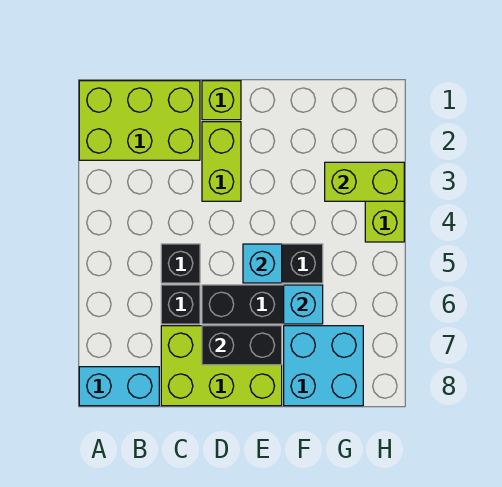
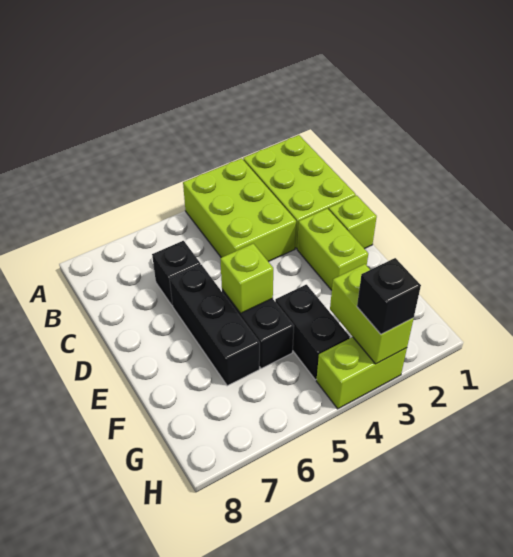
cyan 1x2 brick [79,367,159,406] -> none
black 1x1 brick [161,244,200,283] -> black 1x1 brick moved to [357,258,421,334]
lime 2x3 brick [161,326,282,406] -> lime 2x3 brick moved to [183,158,296,262]
lime 1x2 brick [202,122,241,201] -> lime 1x2 brick turned to [297,208,368,290]
black 1x2 brick [202,326,282,365] -> black 1x2 brick moved to [275,285,350,380]
cyan 1x1 brick [243,244,282,283] -> lime 1x1 brick [220,244,273,313]
cyan 1x1 brick [284,285,323,324] -> none
cyan 2x2 brick [284,326,363,406] -> none

